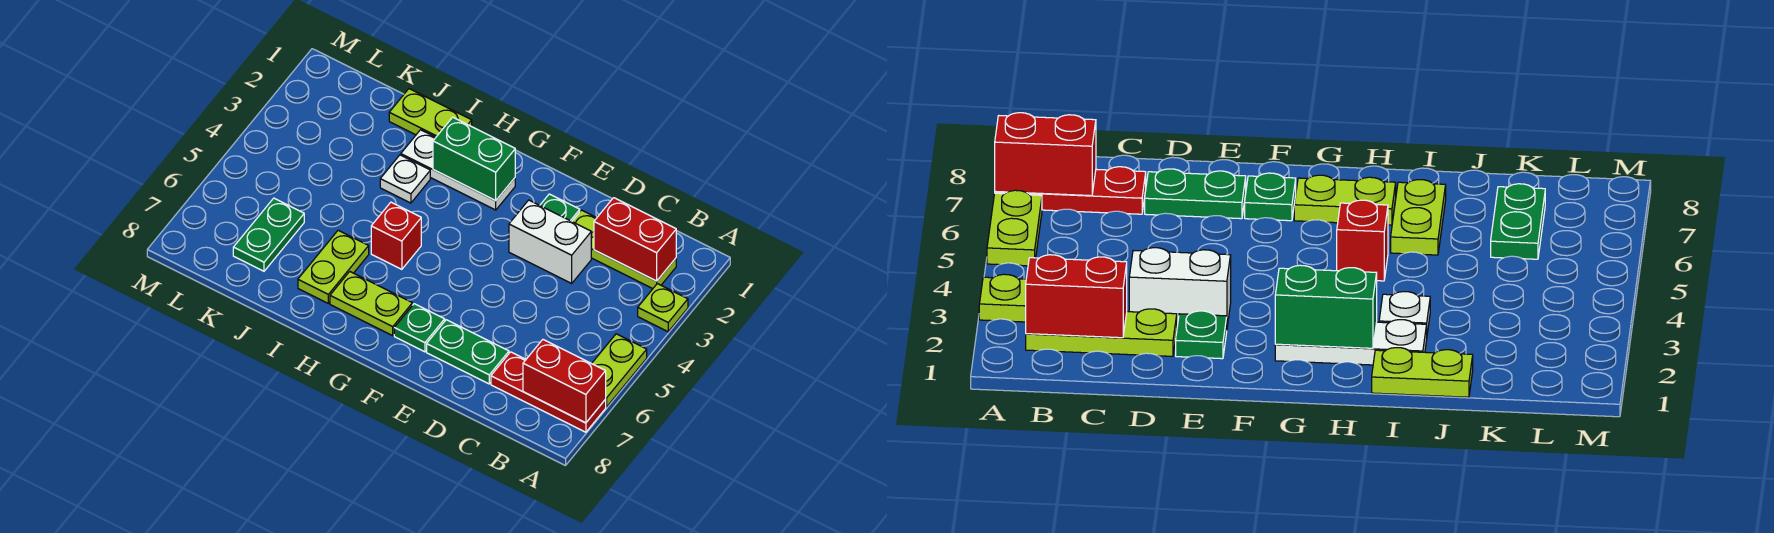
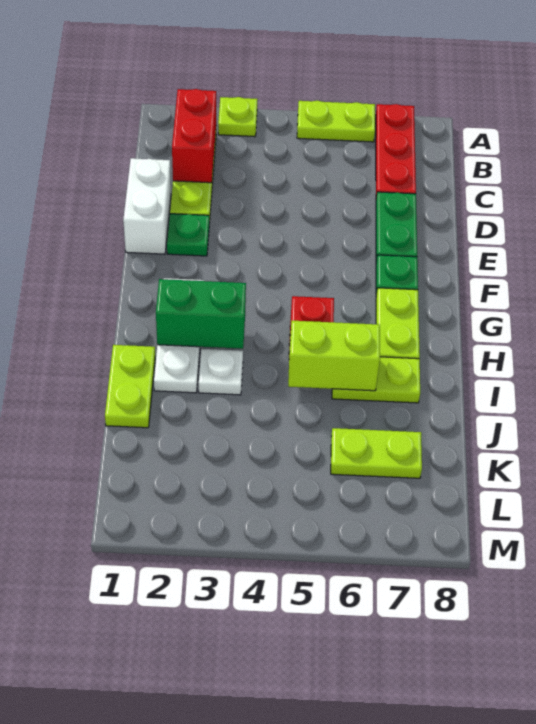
red 1x2 brick [523,340,606,423] -> none
white 1x2 brick [509,200,591,283] -> white 1x2 brick moved to [123,158,171,254]
green 1x2 brick [433,117,515,201] -> green 1x2 brick turned to [156,279,246,349]
none -> lime 1x2 brick [288,321,380,391]
green 1x2 plate [233,198,304,271] -> lime 1x2 plate [331,428,422,478]

